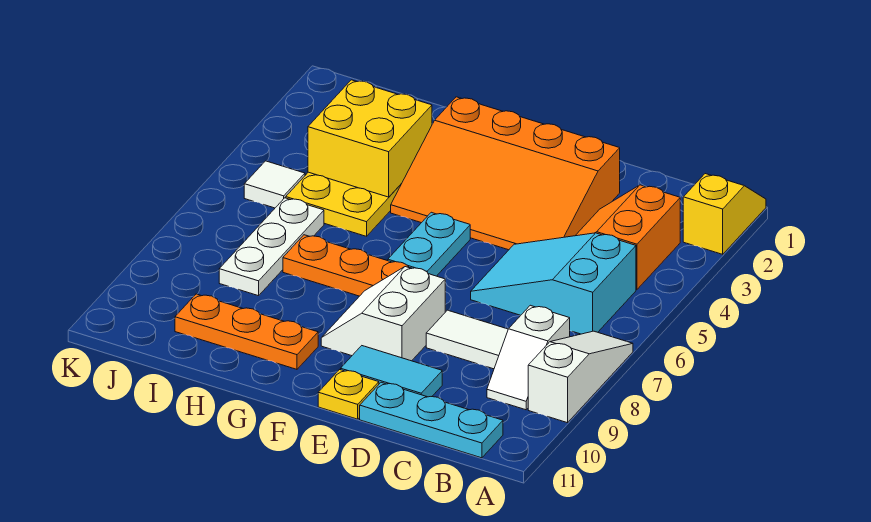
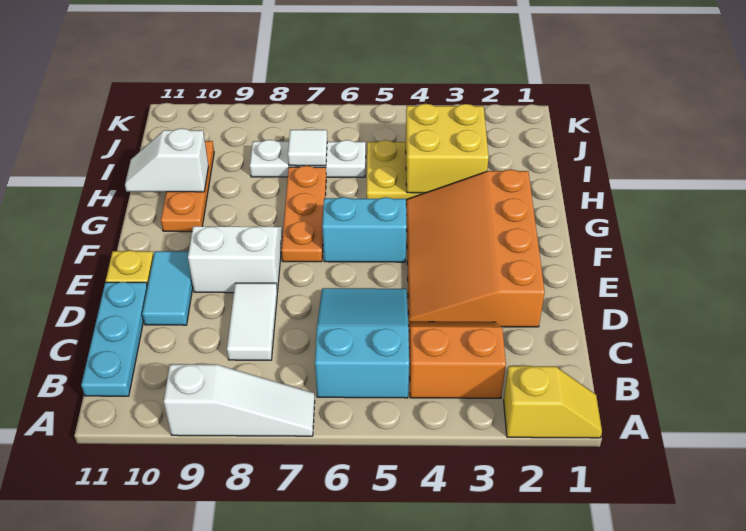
white 1x2 slope [487,305,570,410] -> white 1x2 slope moved to [125,128,208,192]
cyan 1x2 plate [388,212,470,276] -> cyan 1x2 brick [322,197,407,262]
white 1x1 tile [244,161,305,208] -> white 1x1 tile moved to [288,130,327,166]

